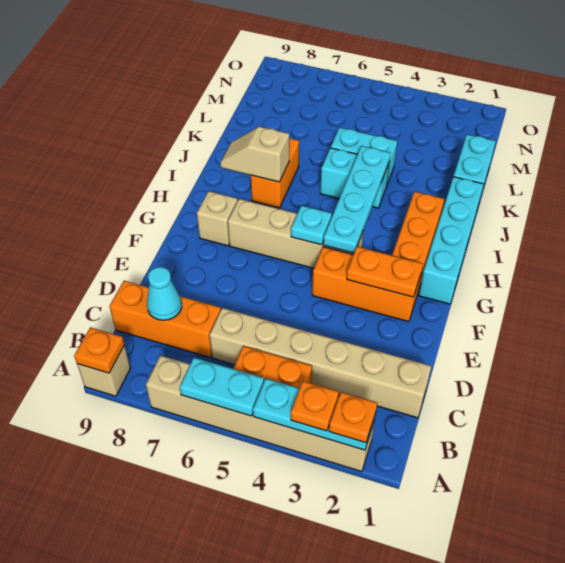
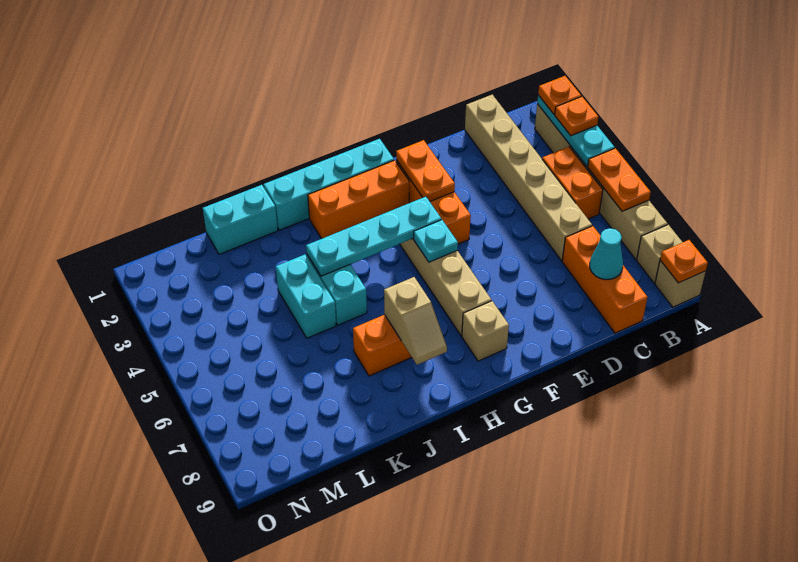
cyan 1x2 plate [180,358,264,416] -> orange 1x2 plate [588,148,651,211]
none -> tan 1x1 brick [637,225,683,283]

